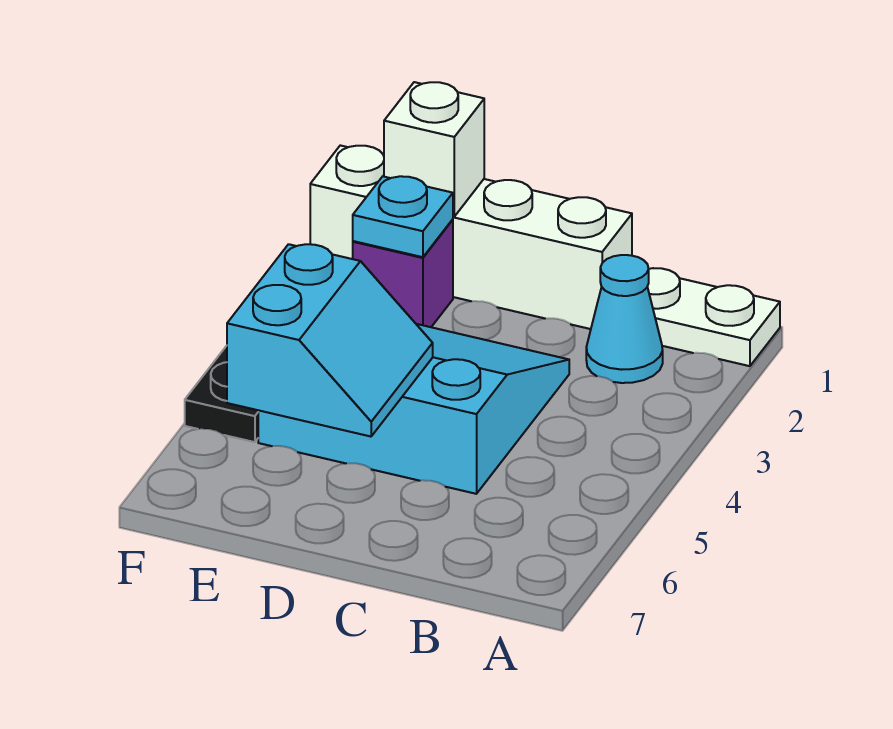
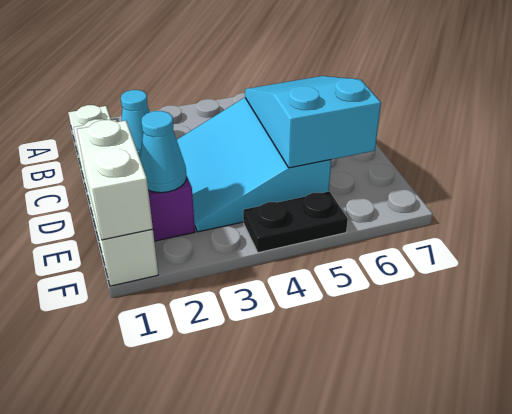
cyan 2x2 slope [227,244,433,437] -> cyan 2x3 slope [245,76,381,168]
white 1x1 brick [384,82,484,217] -> white 1x2 brick [77,120,153,240]
cyan 1x1 plate [353,176,453,257] -> cyan 1x1 cone [140,111,187,193]

